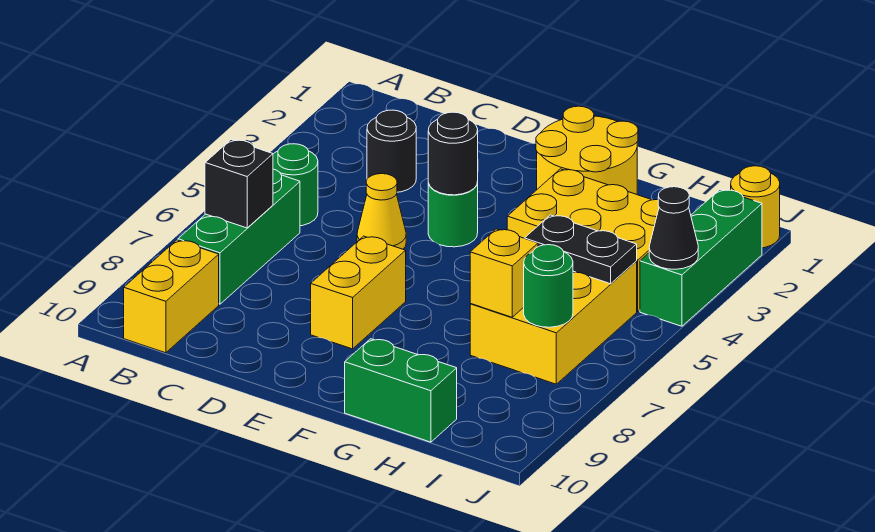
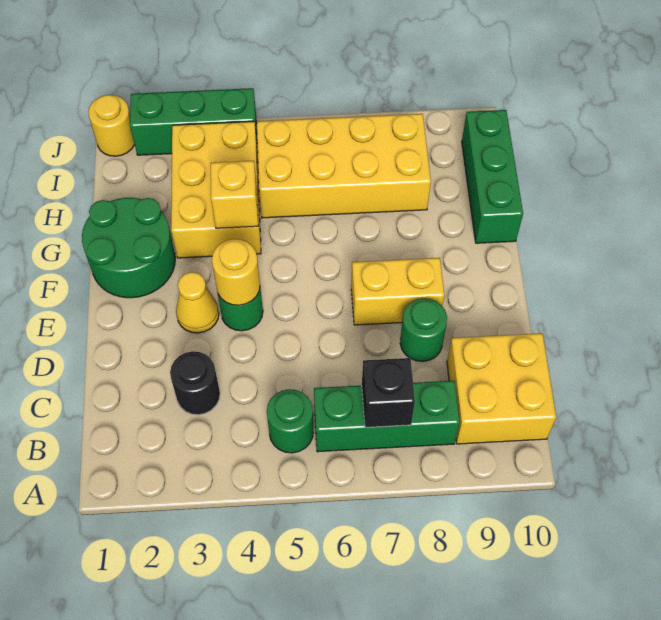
yellow 1x2 brick [124,240,219,353] -> yellow 2x2 brick [447,333,556,444]
yellow 1x1 cone [357,174,406,249] -> yellow 1x1 cone moved to [176,272,219,333]
black 1x1 round brick [428,112,478,195] -> yellow 1x1 round brick [212,239,260,305]
yellow 2x2 round brick [536,106,638,194] -> green 2x2 round brick [82,198,175,298]
green 1x2 brick [345,339,457,442] -> green 1x3 brick [462,110,523,243]
yellow 2x3 brick [470,262,637,384] -> yellow 2x4 brick [257,114,431,218]
black 1x2 plate [525,215,637,284] -> none
yellow 1x1 brick [470,229,538,317] -> yellow 1x1 brick moved to [211,161,258,228]
green 1x1 round brick [524,245,573,327] -> green 1x1 round brick moved to [400,298,447,361]
black 1x1 cone [649,187,698,269] -> none

